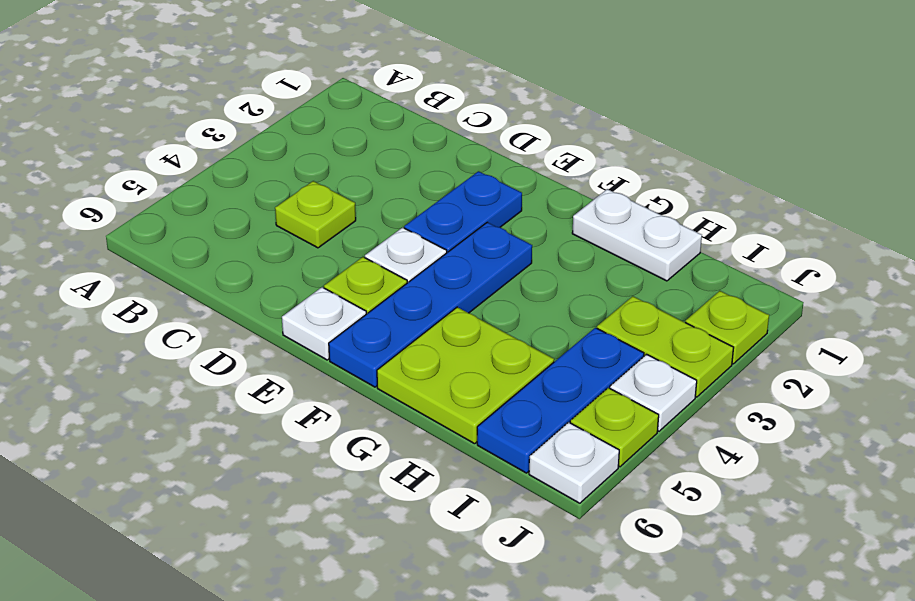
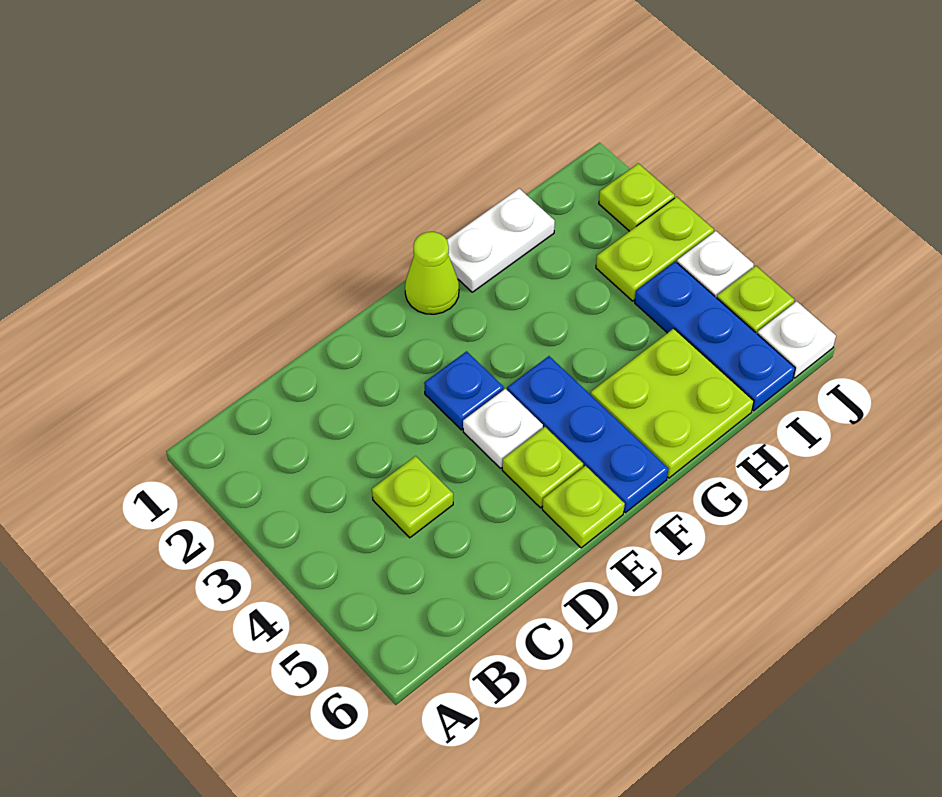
blue 1x2 plate [404,171,522,253] -> blue 1x1 plate [424,351,504,430]
white 1x1 plate [282,287,367,360] -> lime 1x1 plate [542,466,625,548]
none -> lime 1x1 cone [405,232,459,314]
blue 1x4 plate [329,222,532,387] -> blue 1x3 plate [507,356,669,513]

